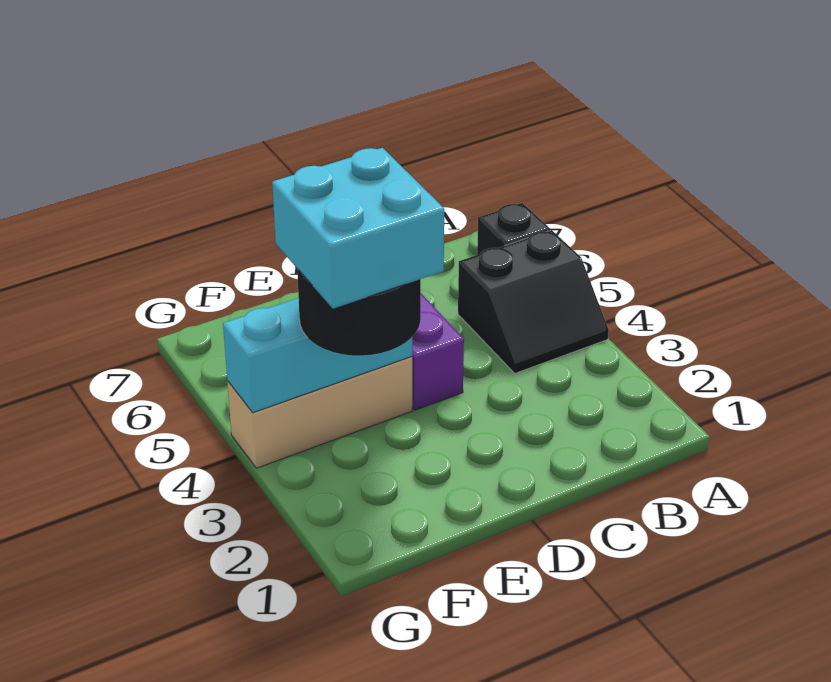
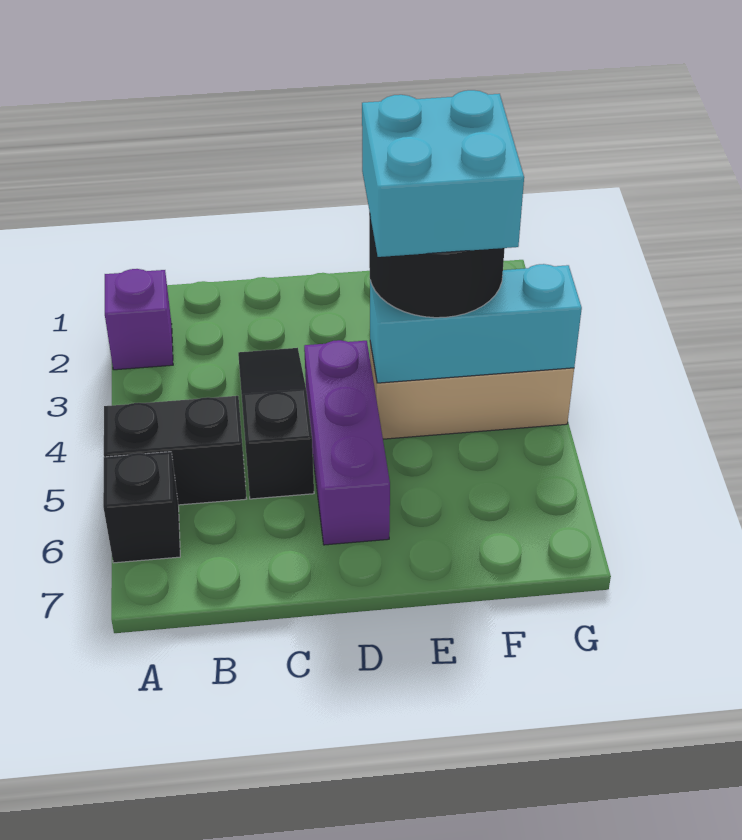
none -> purple 1x1 brick [105,269,173,370]
none -> black 1x3 slope [238,348,314,499]

